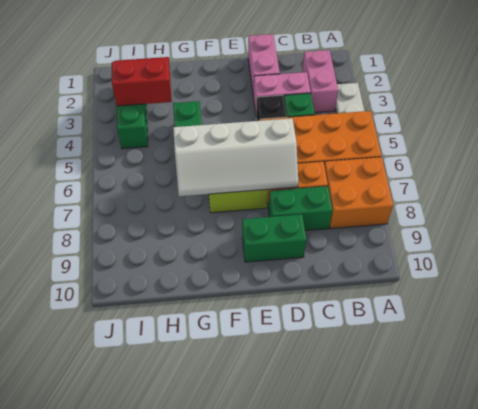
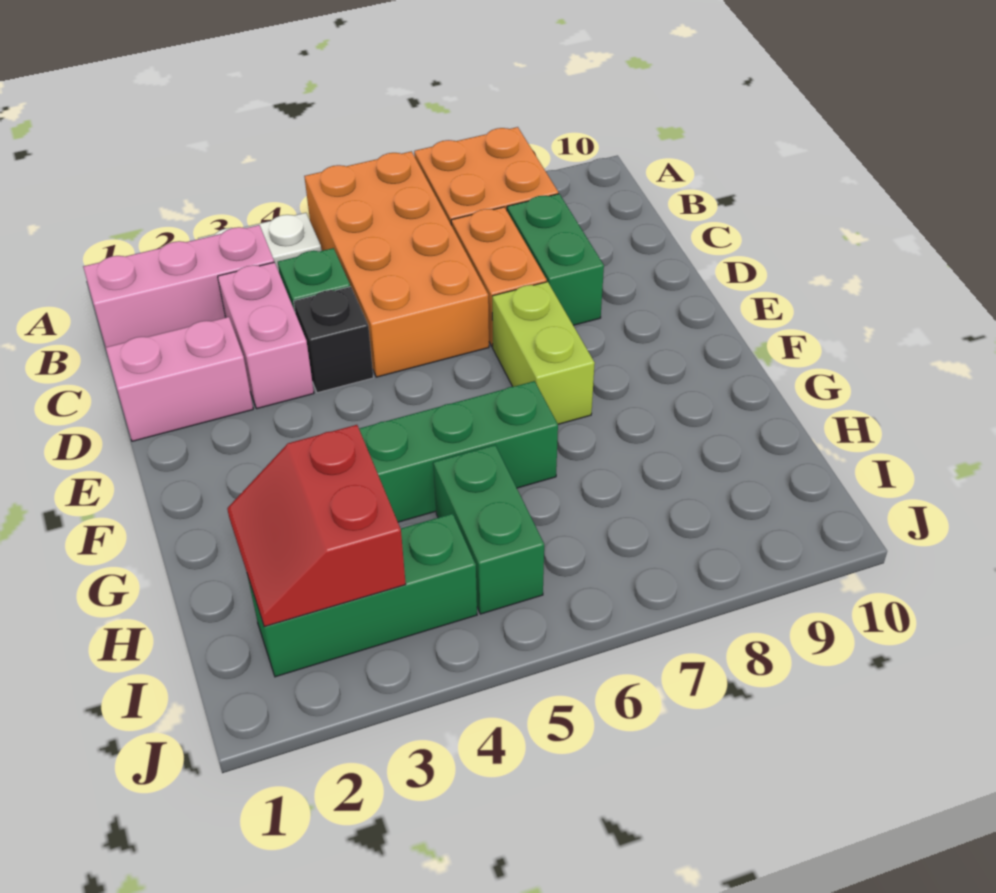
pink 1x2 brick [302,50,338,112] -> pink 1x3 brick [83,225,274,347]
white 2x4 slope [173,118,298,196] -> none
green 1x2 brick [242,214,306,262] -> green 1x2 brick moved to [433,445,544,614]

